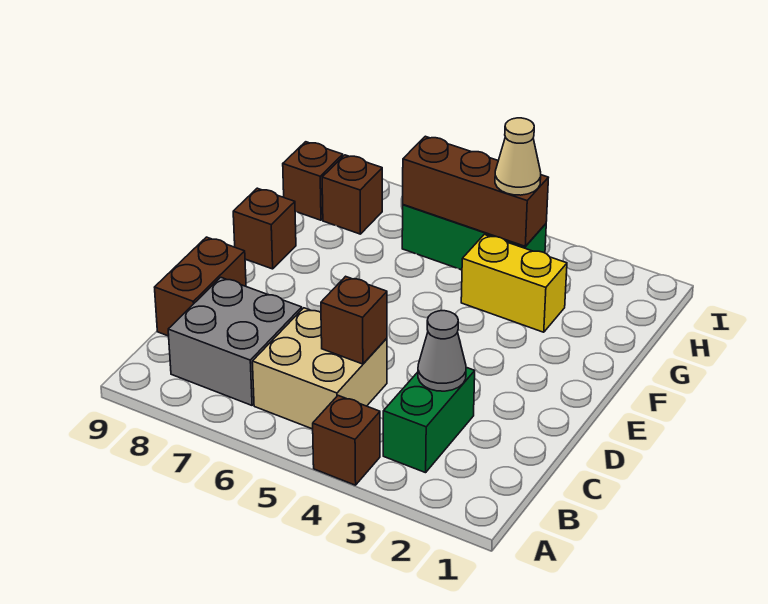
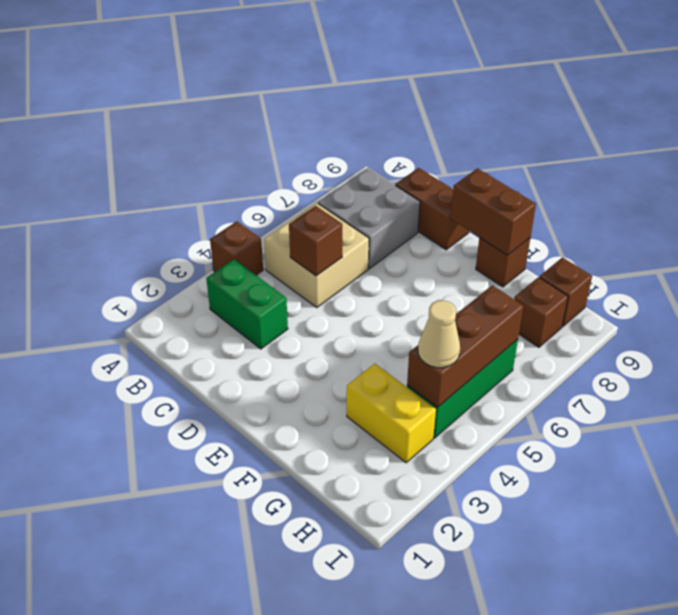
grey 1x1 cone [418,311,466,391] -> none
none -> brown 1x2 brick [451,168,536,255]
yellow 1x2 brick [461,234,567,332] -> yellow 1x2 brick turned to [347,364,436,463]

